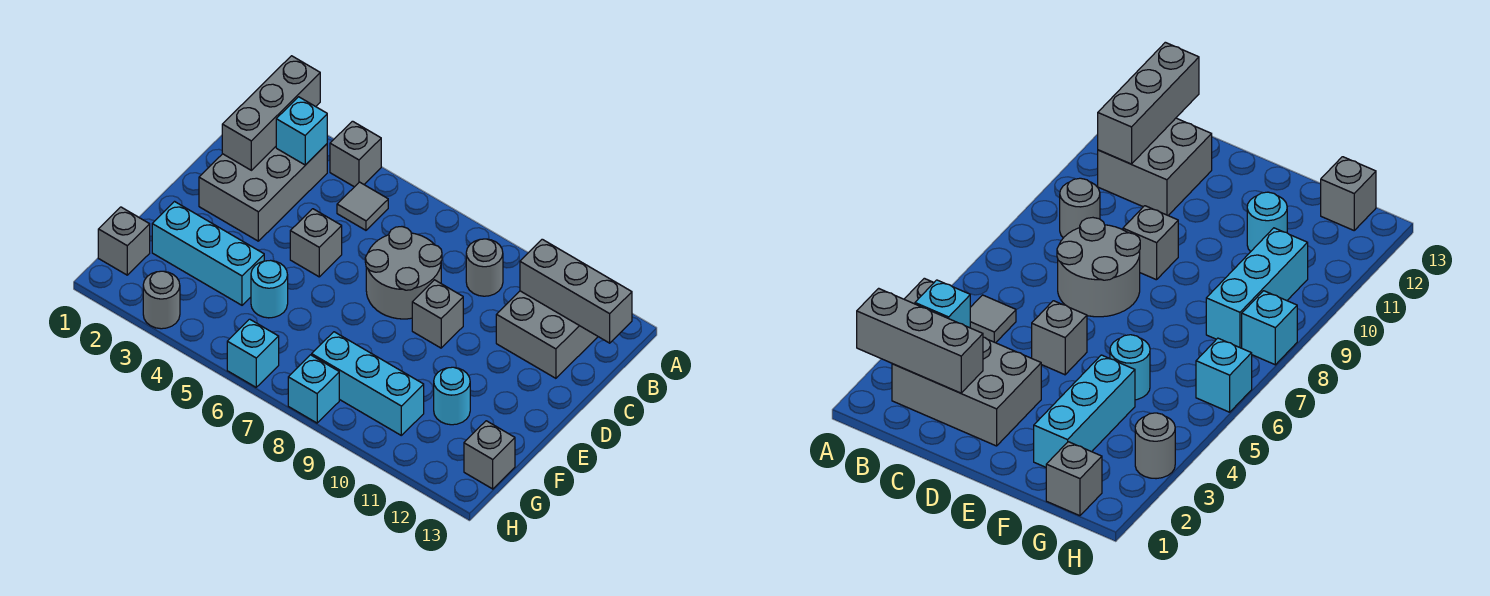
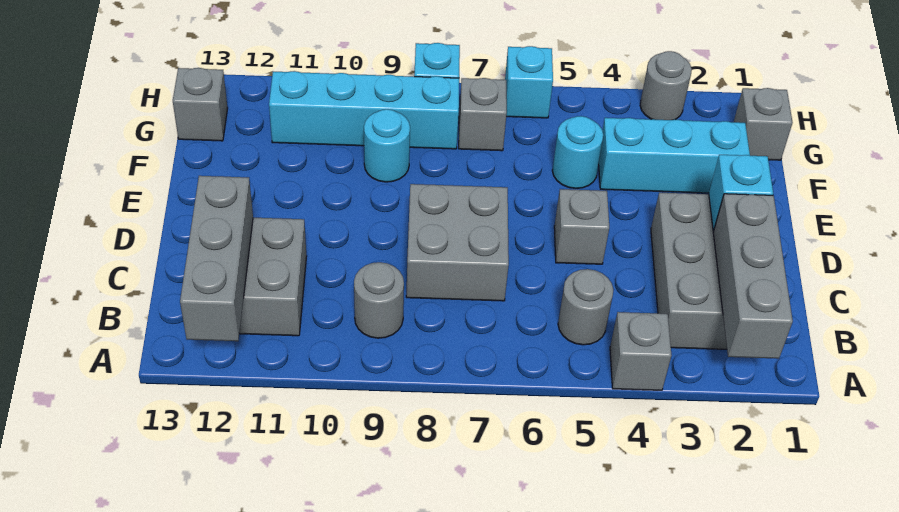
cyan 1x1 brick [276,97,327,165] -> cyan 1x1 brick moved to [709,155,773,231]
grey 1x1 tile [337,182,388,230] -> grey 1x1 round brick [558,269,613,345]
grey 1x3 brick [520,239,632,343] -> grey 1x3 brick turned to [180,176,253,341]
grey 2x2 round brick [365,227,442,319] -> grey 2x2 brick [406,184,509,301]
grey 1x1 brick [412,280,463,348] -> grey 1x1 brick moved to [459,78,507,151]
cyan 1x1 round brick [434,367,470,425] -> cyan 1x1 round brick moved to [364,109,410,182]
cyan 1x3 brick [312,332,424,435] -> cyan 1x4 brick [269,71,459,149]

